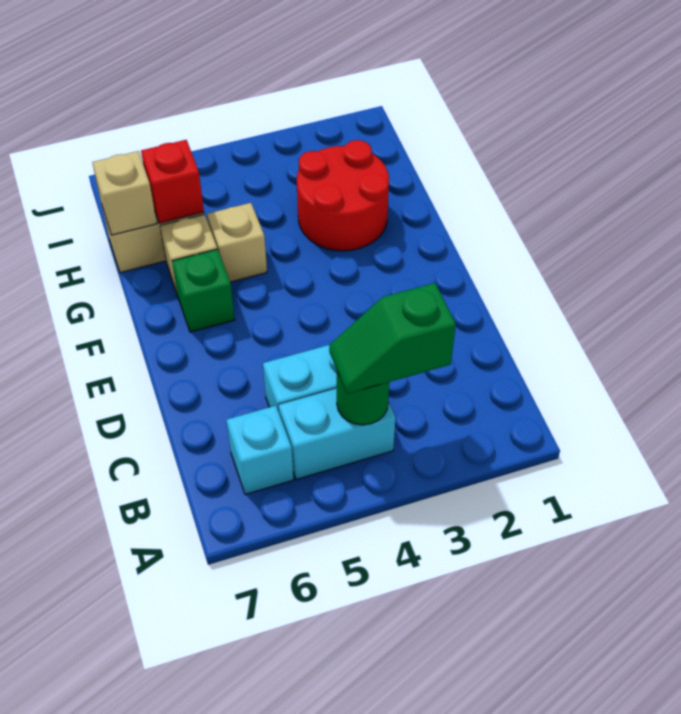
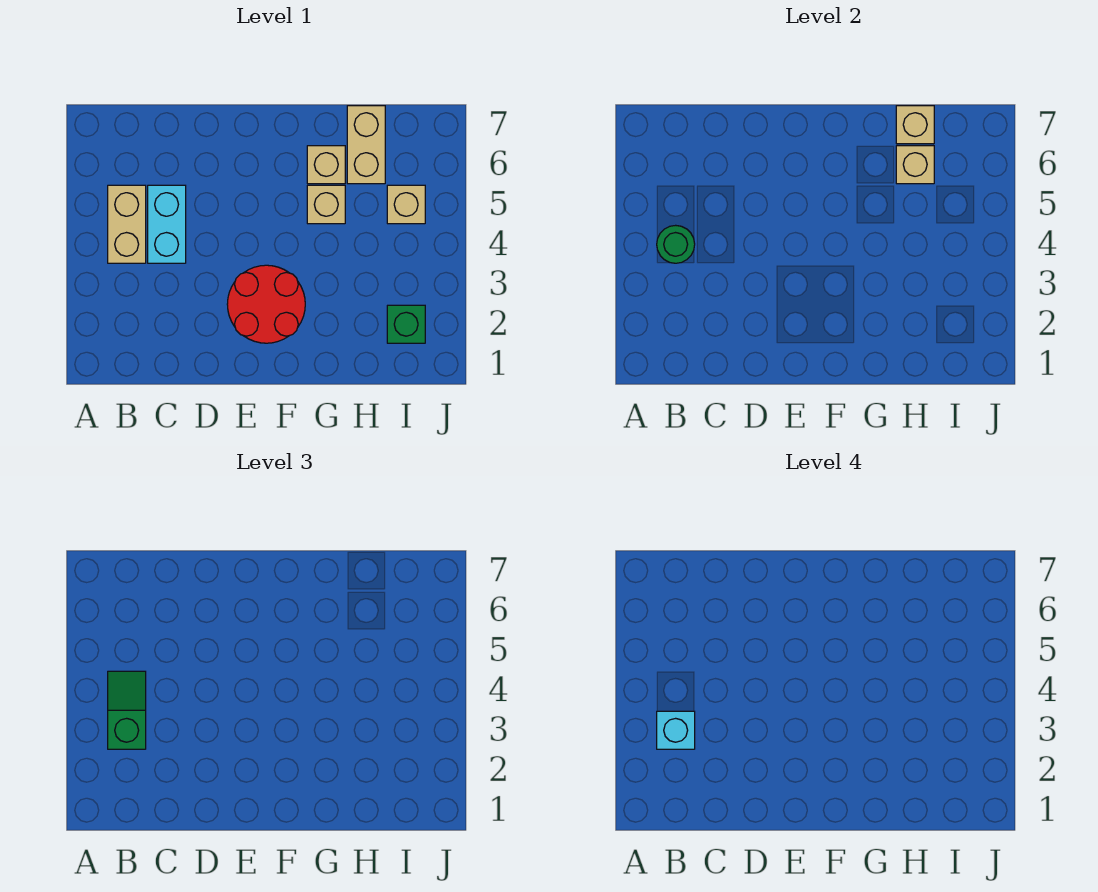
cyan 1x2 brick [279,388,396,479] -> tan 1x2 brick [108,185,146,263]
cyan 1x1 brick [227,406,294,494] -> cyan 1x1 brick moved to [657,711,695,749]
green 1x1 brick [172,249,235,332] -> green 1x1 brick moved to [387,305,425,343]
red 2x2 round brick [297,140,389,251] -> red 2x2 round brick moved to [227,265,305,343]
red 1x1 brick [141,140,204,223] -> tan 1x1 brick [896,146,934,184]
none -> tan 1x1 brick [387,185,425,224]

